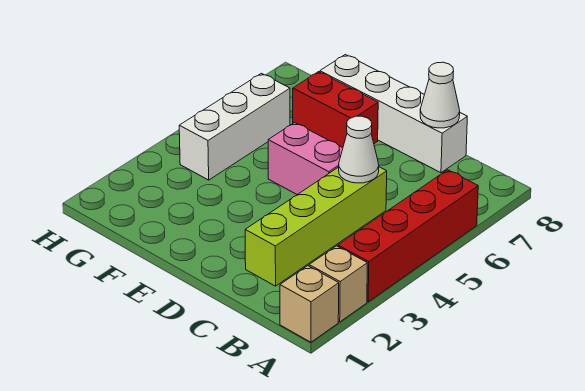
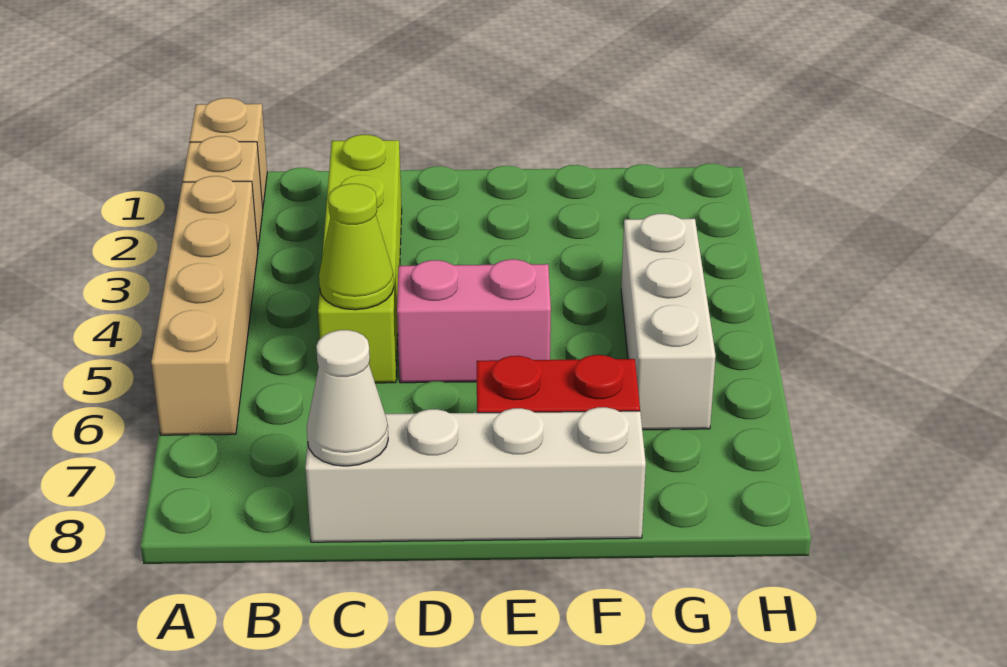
red 1x4 brick [338,170,478,302] -> tan 1x4 brick [151,176,258,435]
white 1x1 cone [339,116,379,183] -> lime 1x1 cone [319,184,394,310]

